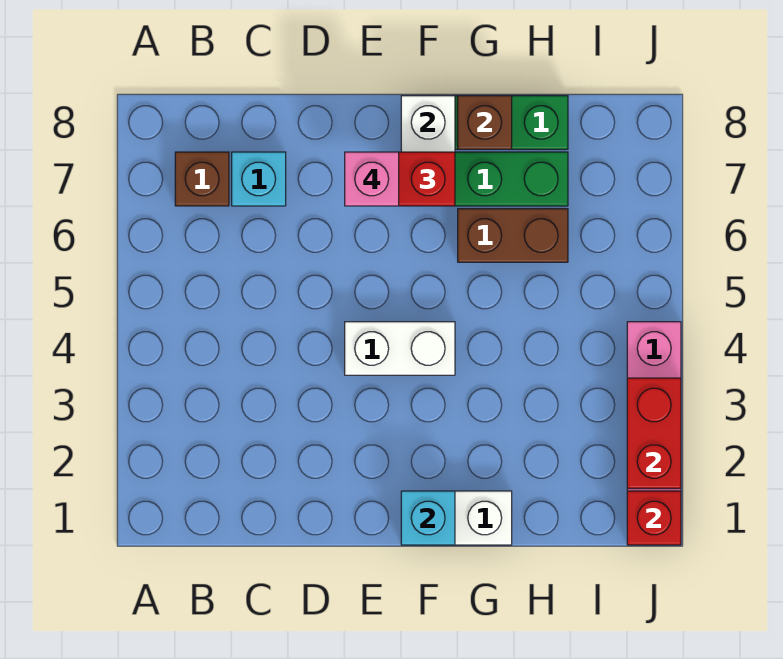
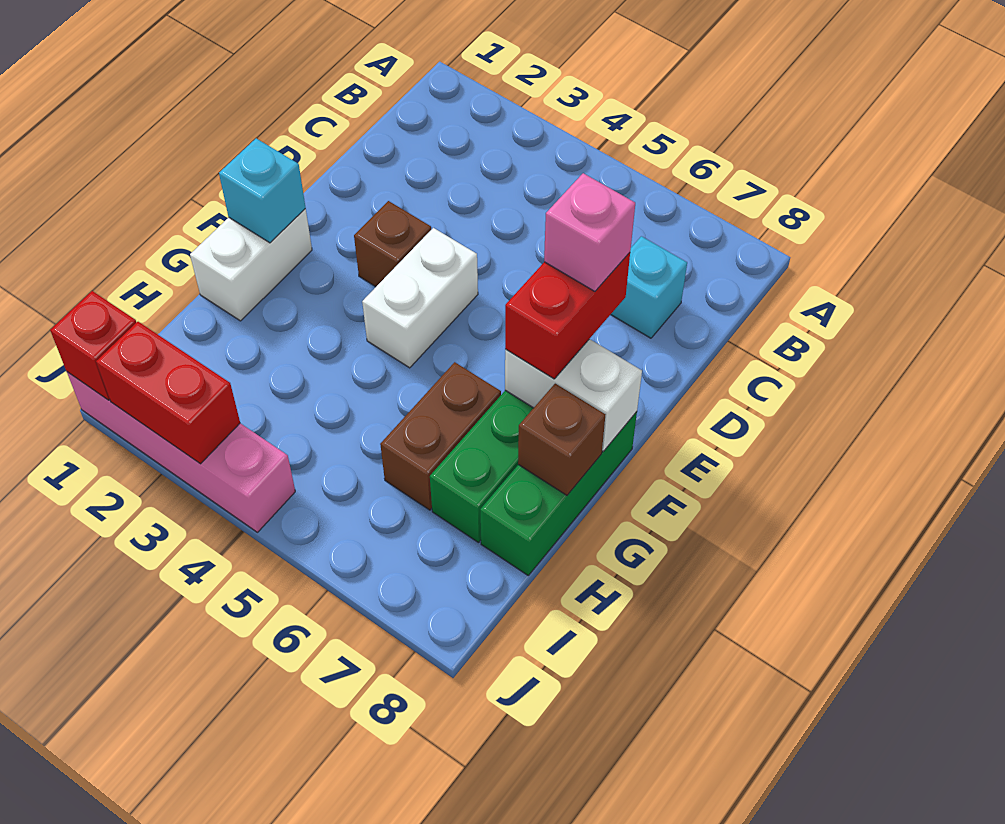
brown 1x1 brick [175,152,229,206] -> brown 1x1 brick moved to [354,201,431,287]

